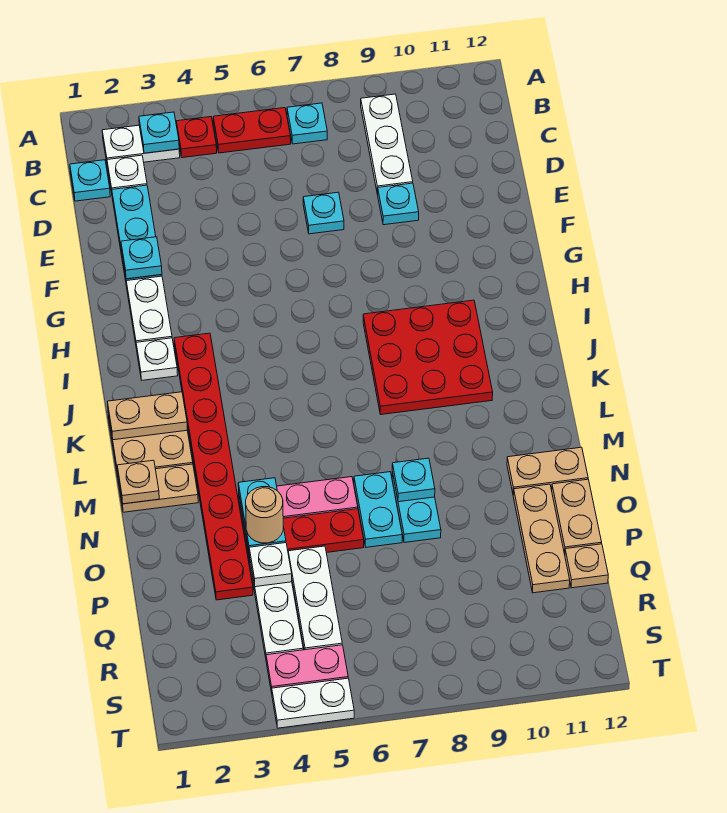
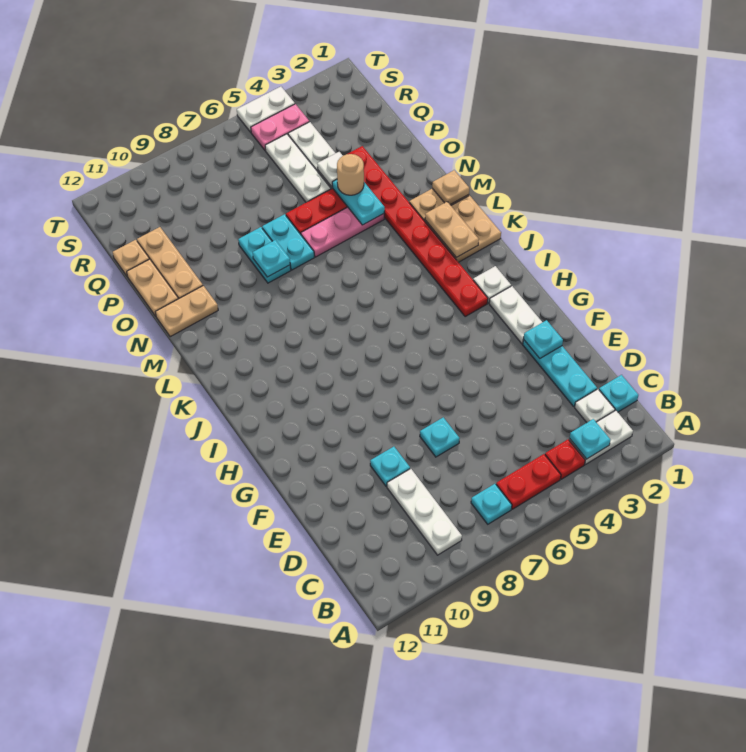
red 3x3 plate [363,300,493,414] -> none
tan 1x2 plate [108,392,187,440] -> tan 1x2 plate turned to [425,202,479,258]

